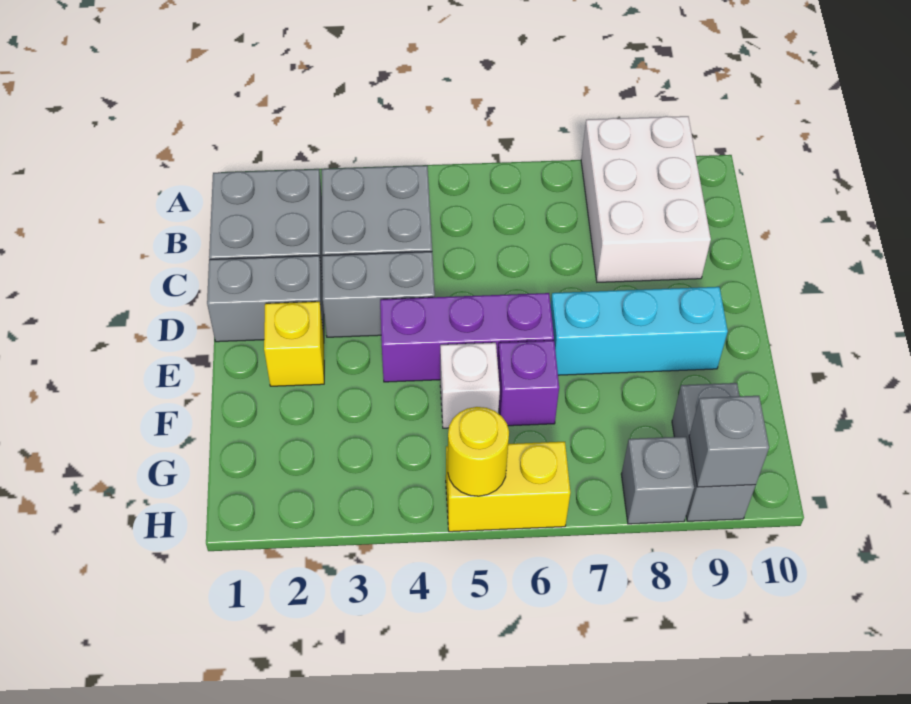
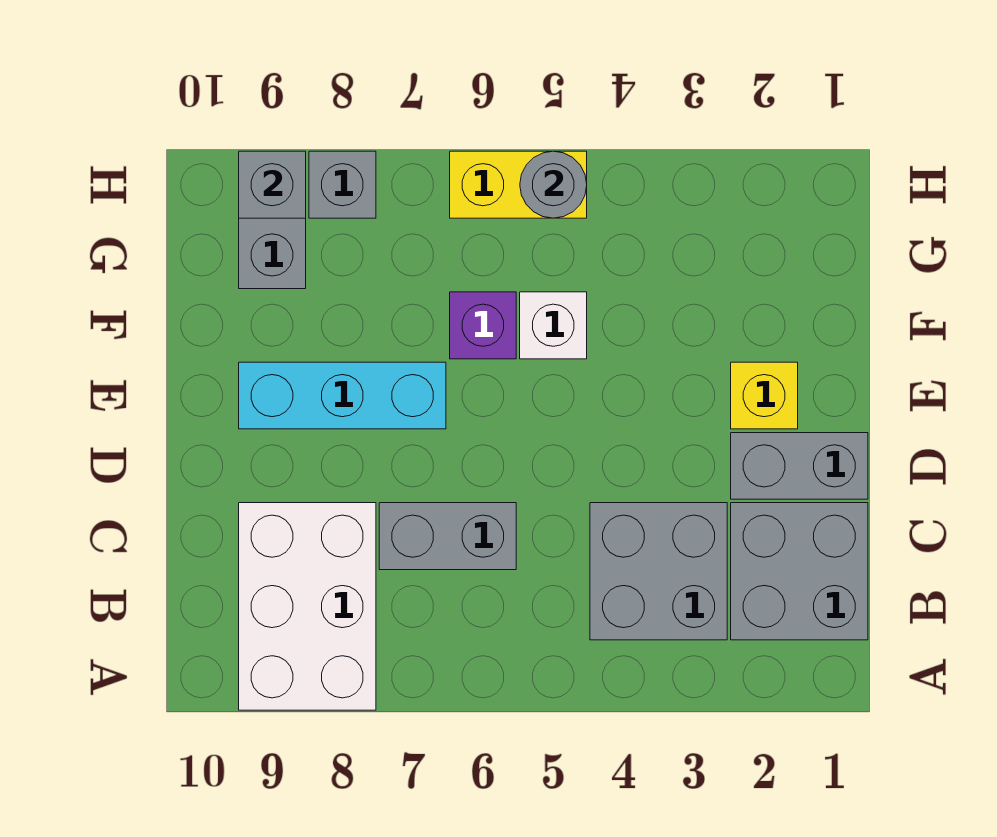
grey 1x2 brick [322,252,435,337] -> grey 1x2 brick moved to [379,503,516,570]
purple 1x3 brick [380,293,554,382] -> none
yellow 1x1 round brick [448,407,509,496] -> grey 1x1 round brick [520,151,587,218]

